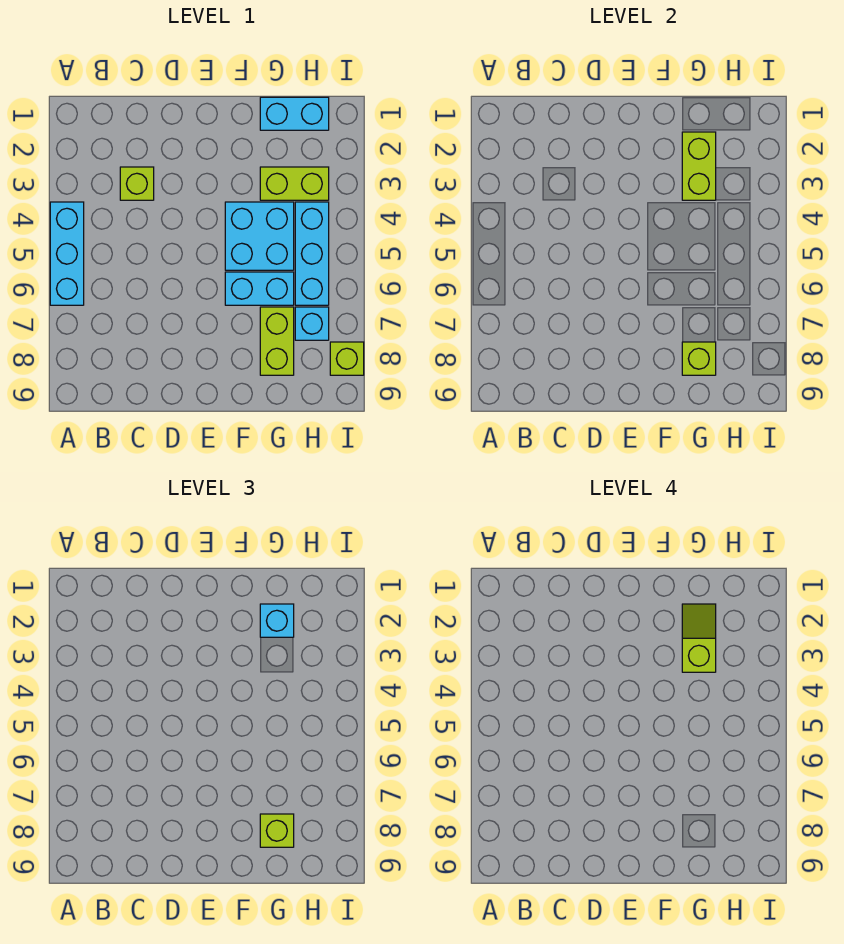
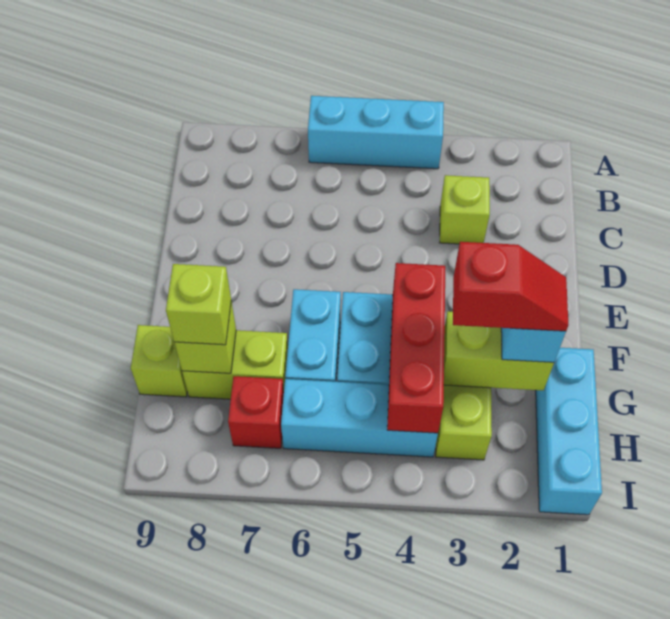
none -> red 1x3 brick [387,263,445,433]
cyan 1x2 brick [260,97,329,130] -> cyan 1x3 brick [536,348,602,515]
lime 1x2 slope [682,604,716,672] -> red 1x2 slope [453,242,568,331]
cyan 1x1 brick [295,307,329,340] -> red 1x1 brick [228,376,284,448]
lime 1x1 brick [330,342,364,375] -> lime 1x1 brick moved to [131,325,187,397]

